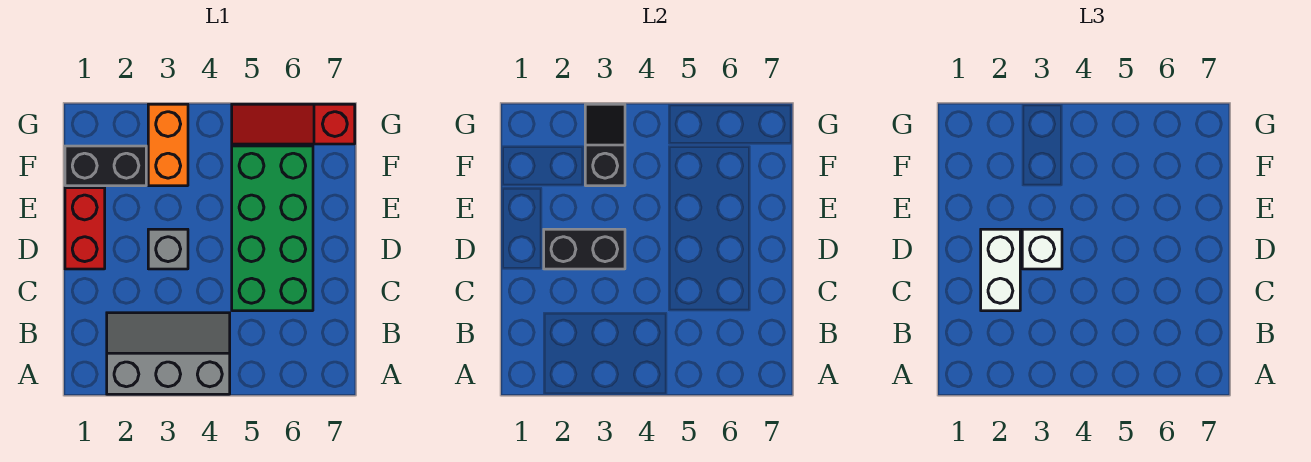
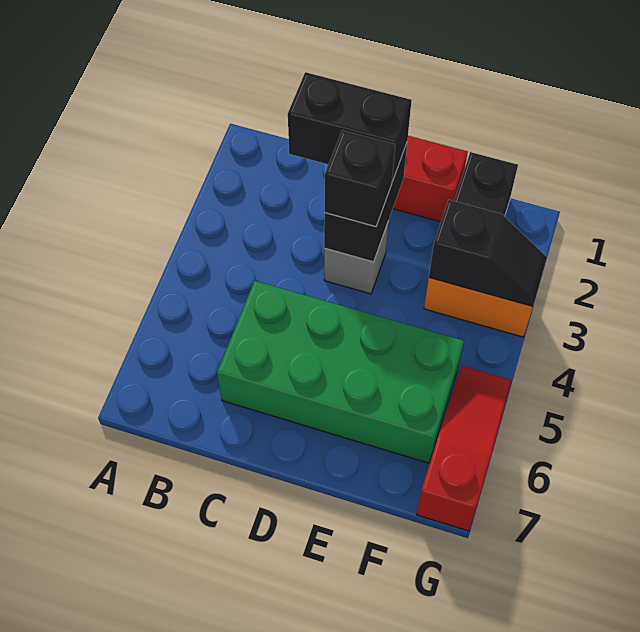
grey 2x3 slope [107,313,230,394] -> none
white 1x2 brick [981,229,1020,311] -> black 1x2 brick [288,72,412,182]
white 1x1 brick [1022,229,1062,269] -> black 1x1 brick [325,130,395,227]

